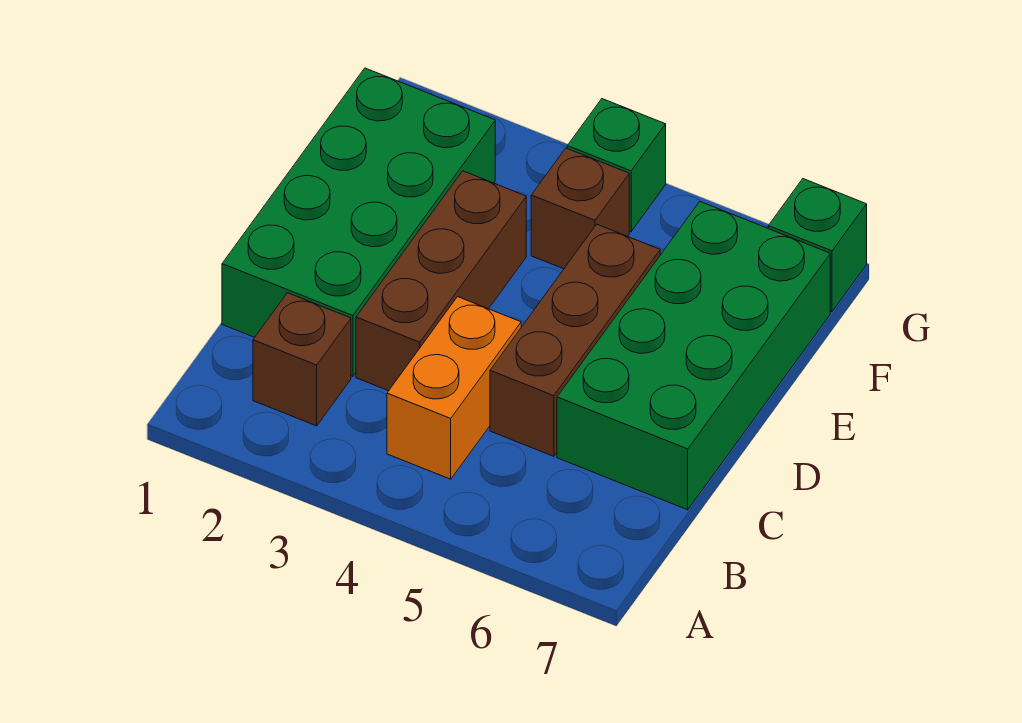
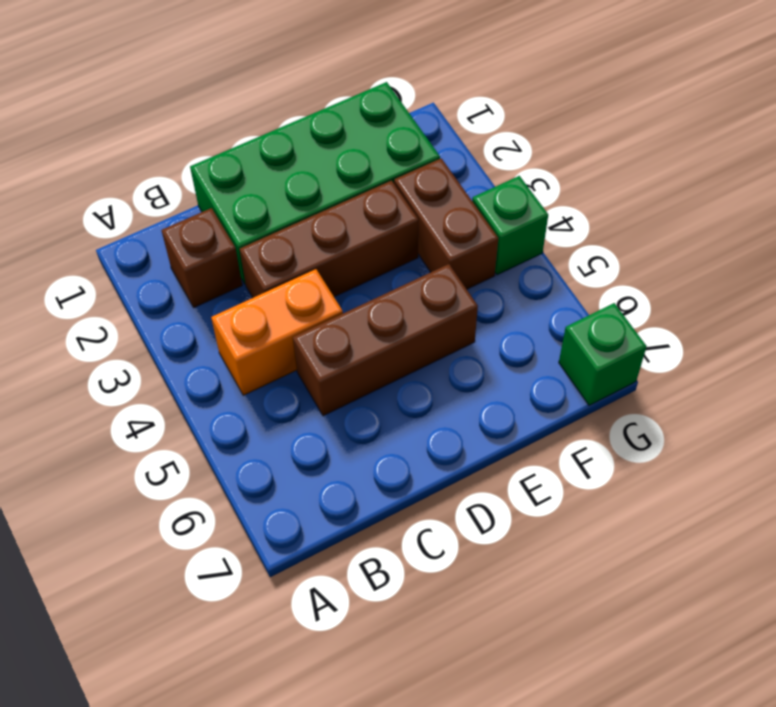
green 2x4 brick [557,202,830,510] -> none
brown 1x1 brick [531,148,629,269] -> brown 1x2 brick [394,158,498,289]

